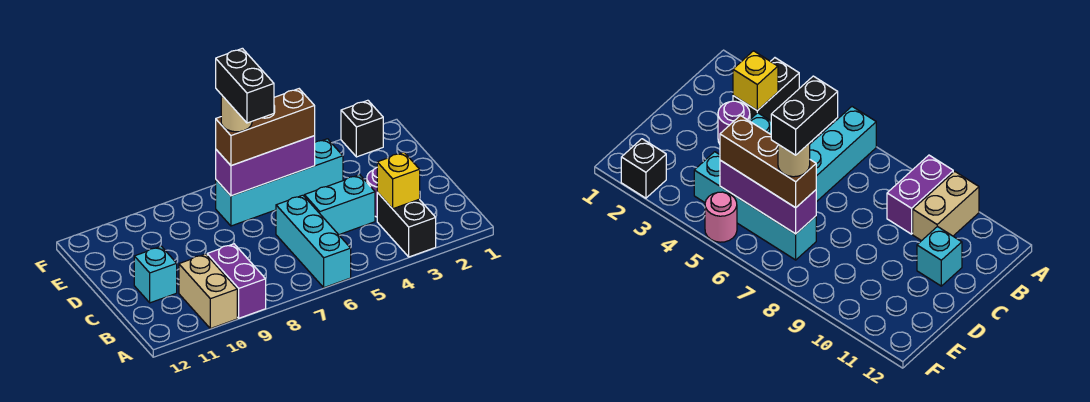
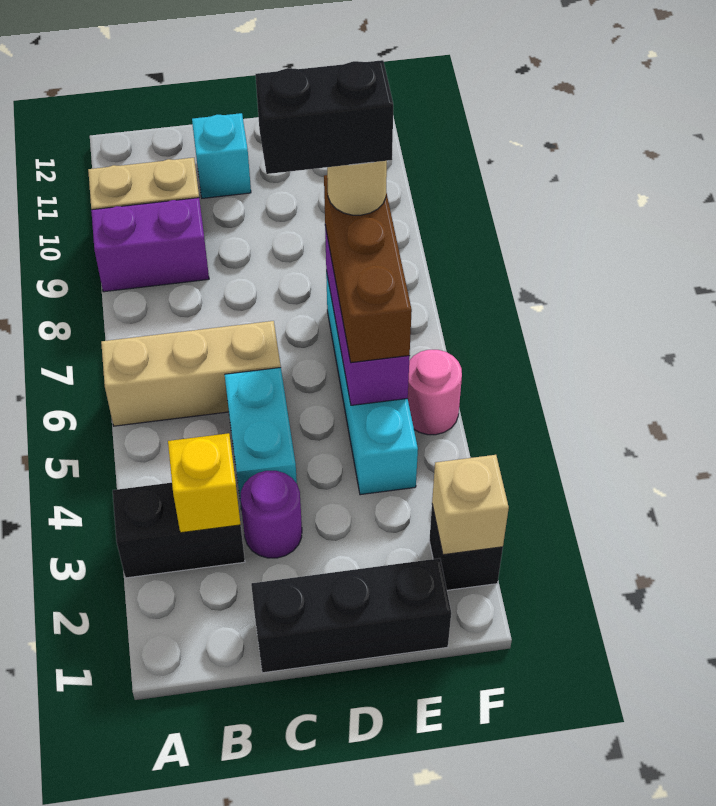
cyan 1x3 brick [276,195,351,288] -> tan 1x3 brick [101,321,281,426]
none -> black 1x3 brick [251,558,451,673]
none -> tan 1x1 brick [432,455,509,555]

